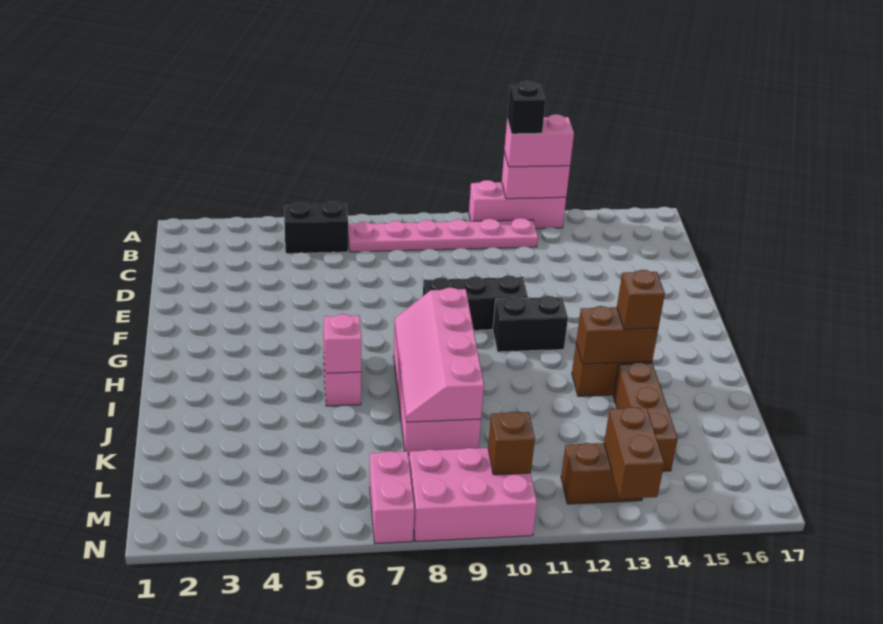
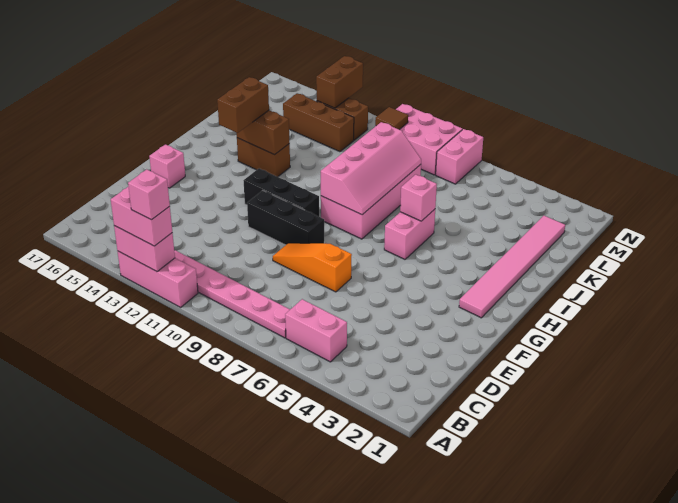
black 1x1 brick [507,81,546,134] -> pink 1x1 brick [128,169,170,220]
black 1x2 brick [284,201,348,254] -> pink 1x2 brick [285,299,347,362]
none -> orange 1x3 slope [273,243,352,292]
none -> pink 1x1 brick [149,145,185,188]
none -> pink 1x6 tile [459,216,565,318]
black 1x2 brick [493,296,568,352] -> black 1x3 brick [243,168,319,217]
brown 1x1 brick [617,270,665,329] -> brown 1x2 brick [217,77,269,133]
brown 1x3 brick [613,362,678,471] -> brown 1x3 brick turned to [283,93,354,152]
brown 1x1 brick [488,412,535,475] -> brown 1x1 tile [375,107,408,130]

